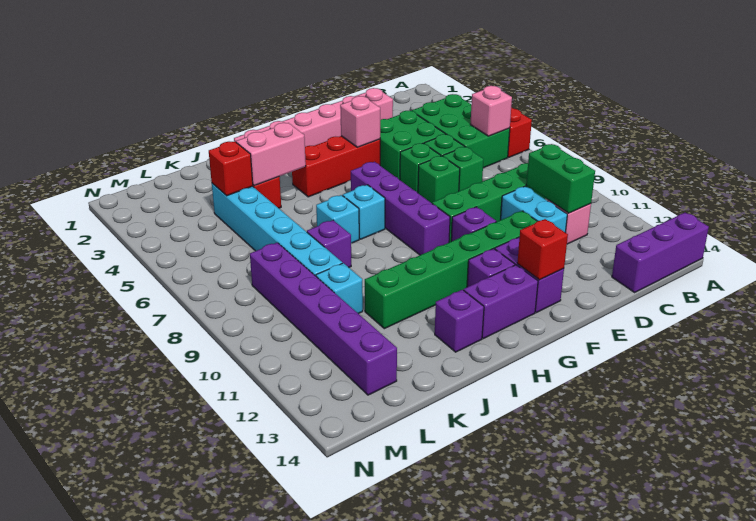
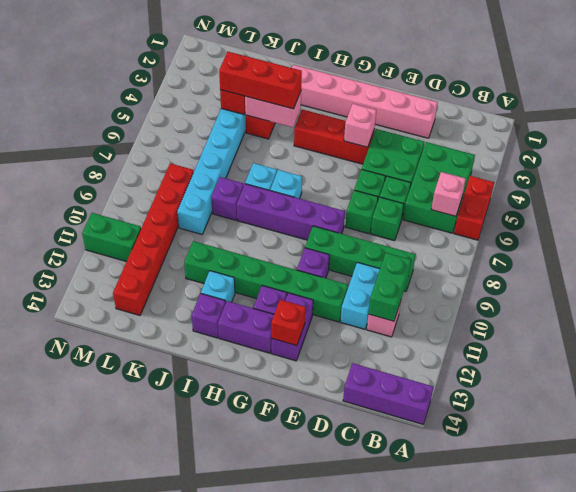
purple 1x4 brick [351,162,450,255] -> purple 1x4 brick turned to [237,184,345,240]
none -> red 1x3 brick [219,52,302,109]
cyan 1x1 brick [316,263,363,314] -> cyan 1x1 brick moved to [201,271,235,303]
purple 1x6 brick [250,243,397,395] -> red 1x6 brick [113,163,194,316]
none -> green 1x2 brick [82,213,141,262]

